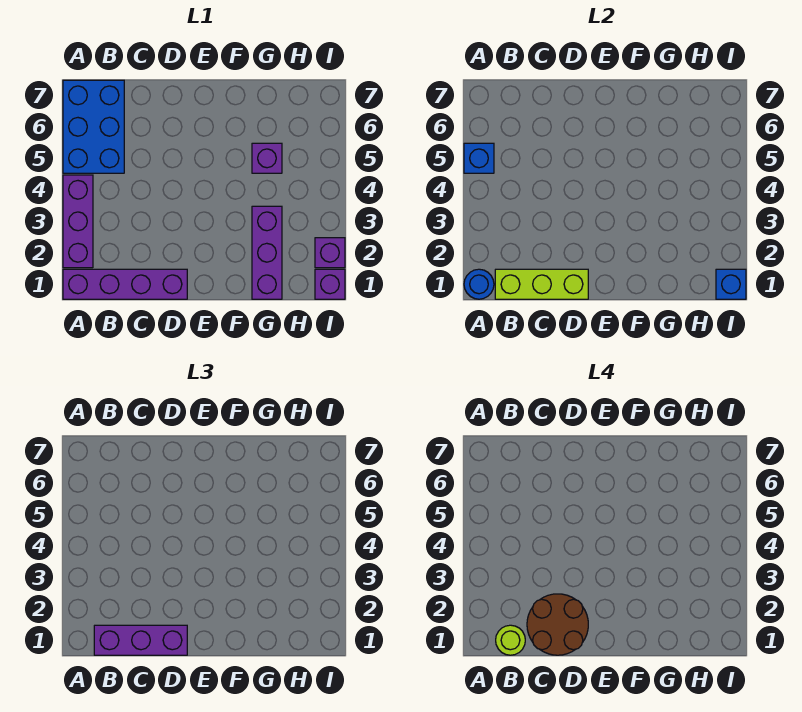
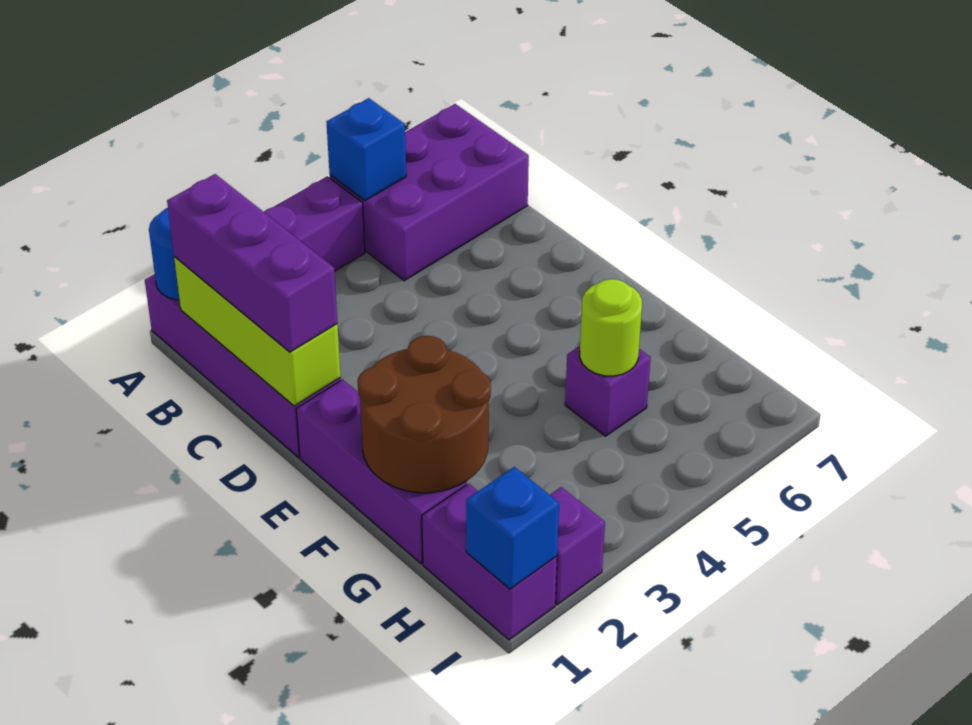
blue 2x3 brick [63,80,124,173] -> purple 2x3 brick [330,104,529,281]
lime 1x1 round brick [496,625,525,655] -> lime 1x1 round brick moved to [580,279,642,376]
brown 2x2 round brick [527,594,588,655] -> brown 2x2 round brick moved to [358,336,491,493]
purple 1x3 brick [252,206,282,299] -> purple 1x3 brick turned to [296,380,467,564]
purple 1x1 brick [315,269,345,299] -> purple 1x2 brick [422,484,557,640]

